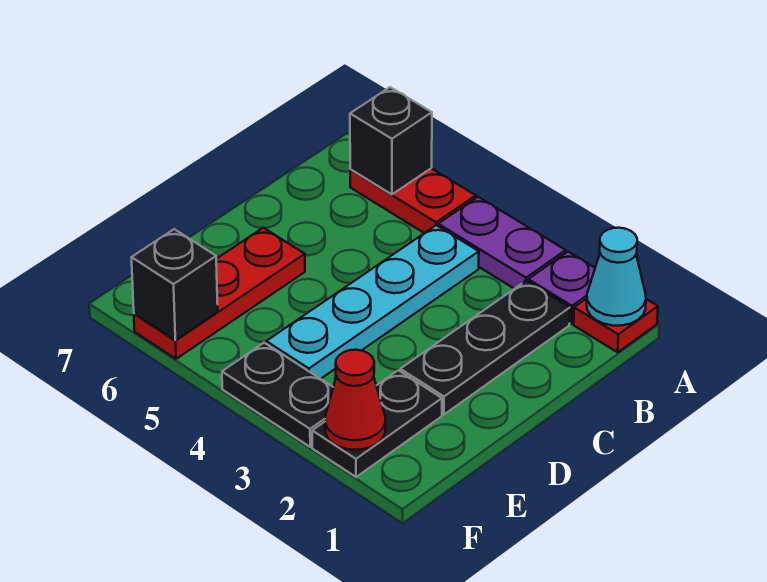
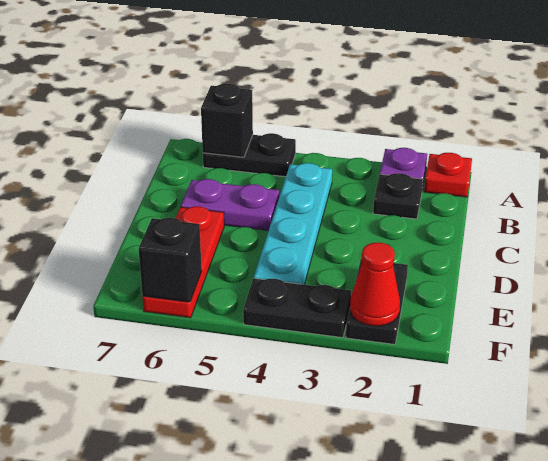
cyan 1x1 cone [587,228,646,326] -> none
purple 1x2 plate [438,197,566,289] -> purple 1x2 plate moved to [181,179,279,231]
red 1x2 plate [350,168,476,233] -> black 1x2 plate [203,133,296,177]
black 1x3 plate [400,281,570,415] -> black 1x1 plate [373,173,423,219]

